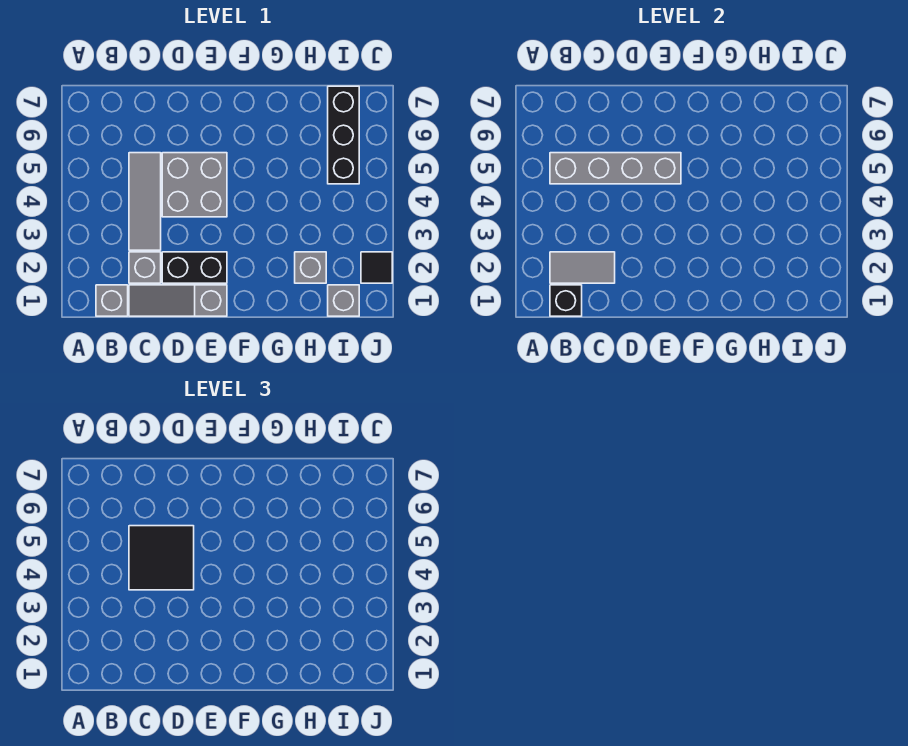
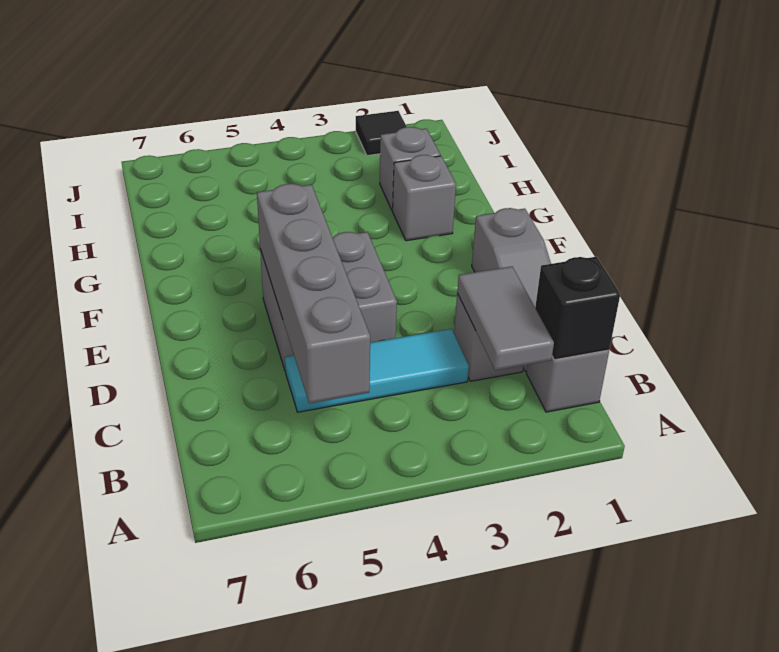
grey 1x3 tile [129,153,161,250] -> cyan 1x3 tile [285,329,469,412]
black 2x2 tile [129,526,194,590] -> none
black 1x2 brick [162,252,227,283] -> none
grey 1x1 brick [328,285,359,316] -> grey 1x1 brick moved to [393,155,456,241]
black 1x3 brick [328,86,359,184] -> none

